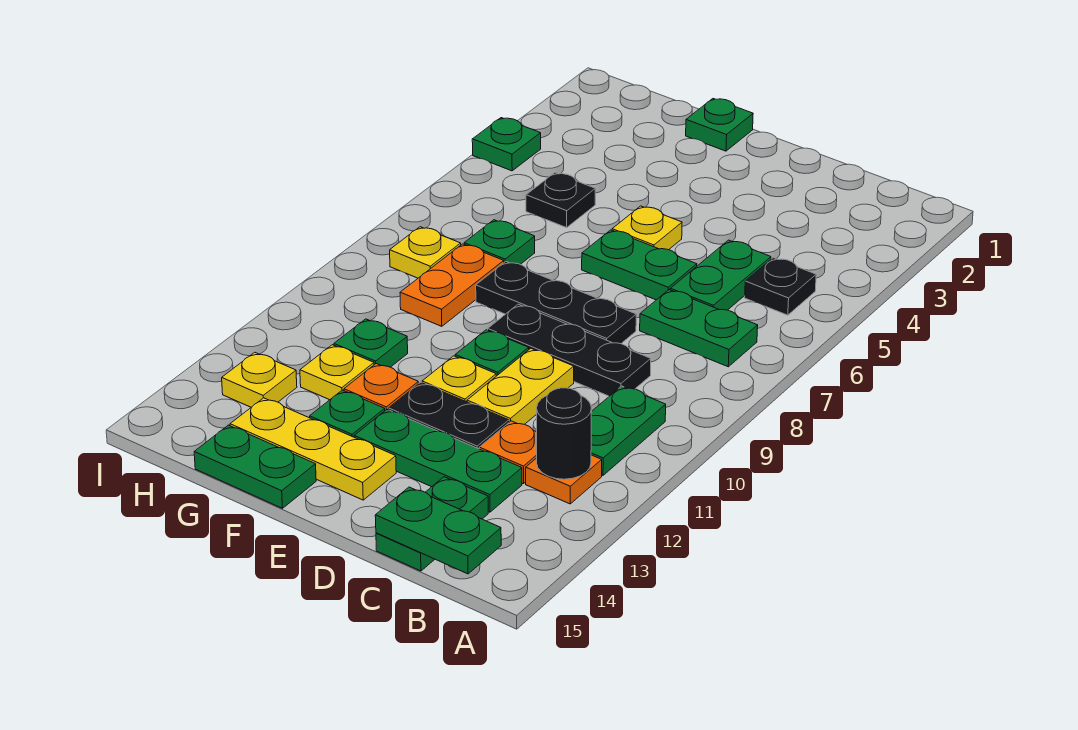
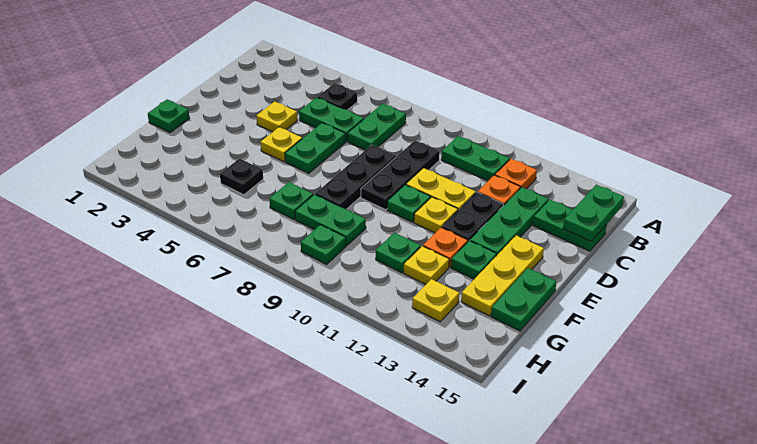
black 1x1 round brick [537,388,592,479] -> none
orange 1x2 plate [400,244,504,326] -> green 1x2 plate [295,194,366,246]
yellow 1x1 plate [390,227,461,278] -> yellow 1x1 plate moved to [256,102,297,132]
green 1x1 plate [472,118,541,171] -> green 1x1 plate moved to [301,225,346,264]

